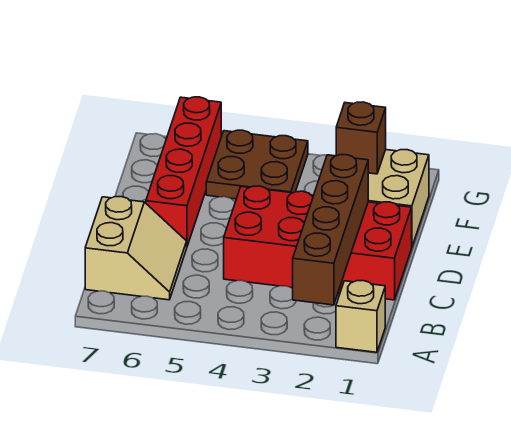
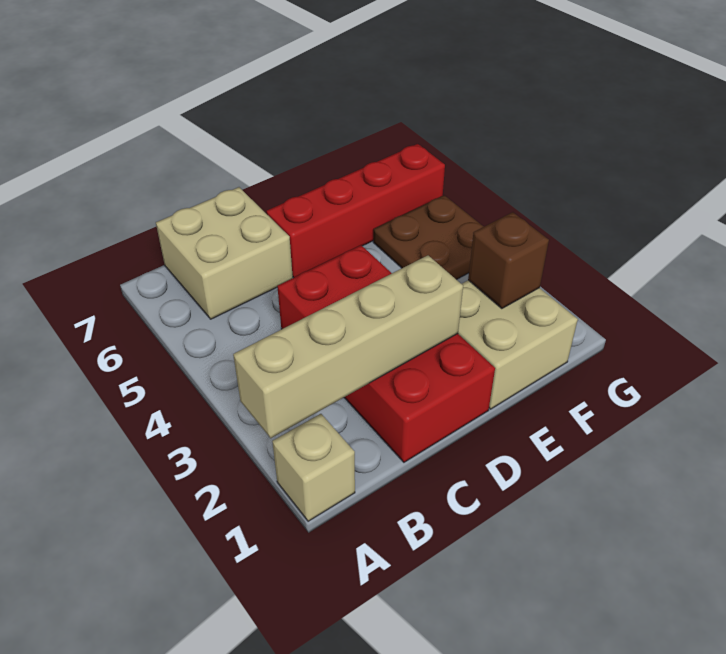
brown 1x4 brick [293,155,368,305] -> tan 1x4 brick [233,255,463,438]
tan 2x2 slope [85,197,187,300] -> tan 2x2 brick [156,187,293,319]

